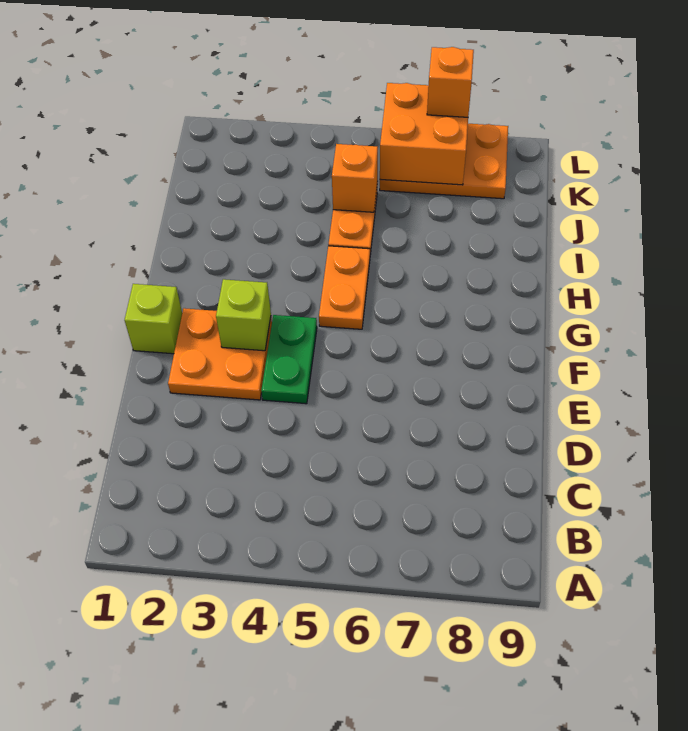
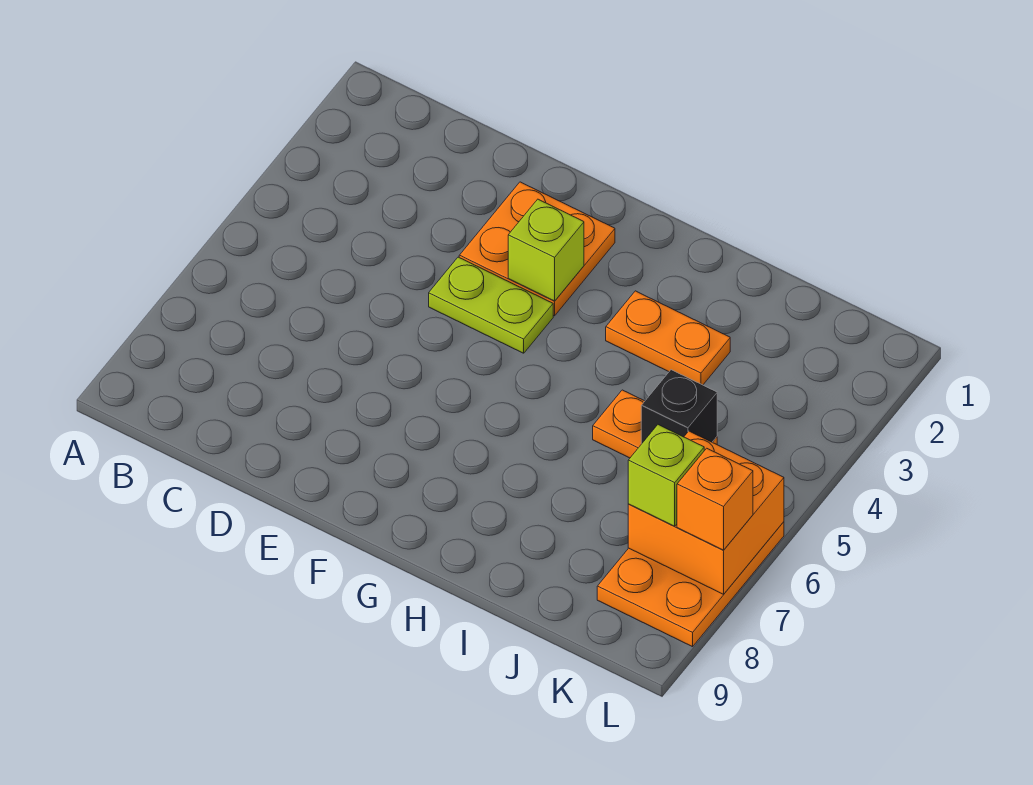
green 1x2 plate [261,315,317,404] -> lime 1x2 plate [429,257,553,353]
lime 1x1 brick [125,284,182,354] -> lime 1x1 brick moved to [628,425,704,526]
orange 1x2 plate [319,246,370,329] -> orange 1x2 plate moved to [606,291,730,385]
orange 1x1 brick [332,144,378,212] -> black 1x1 brick [641,370,717,444]

